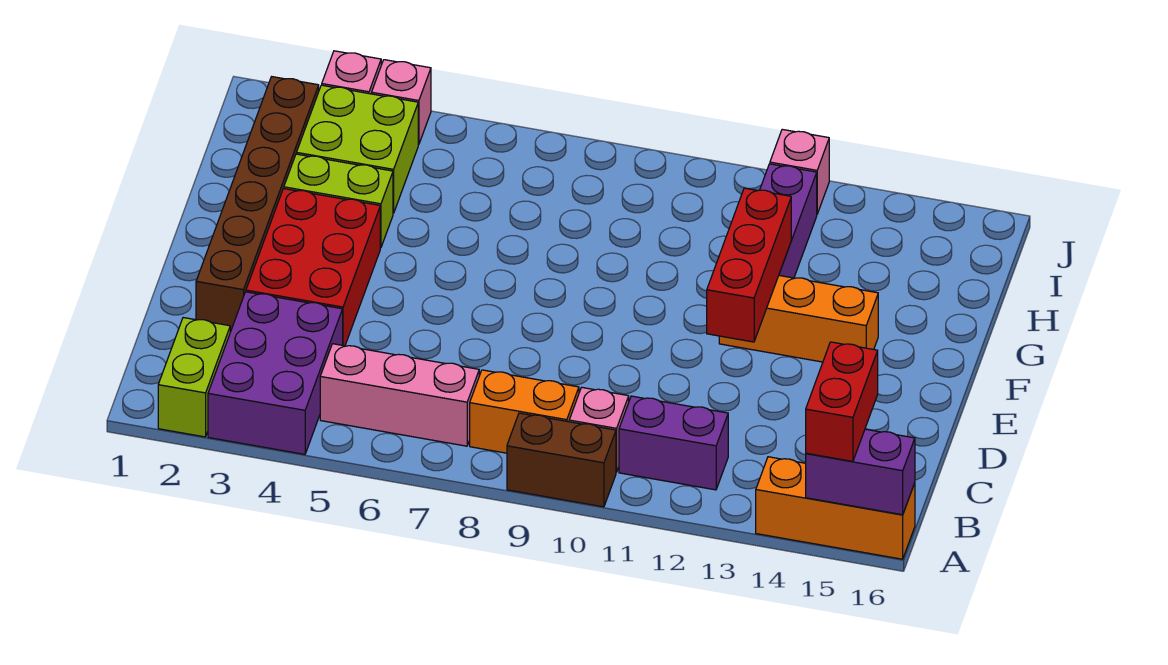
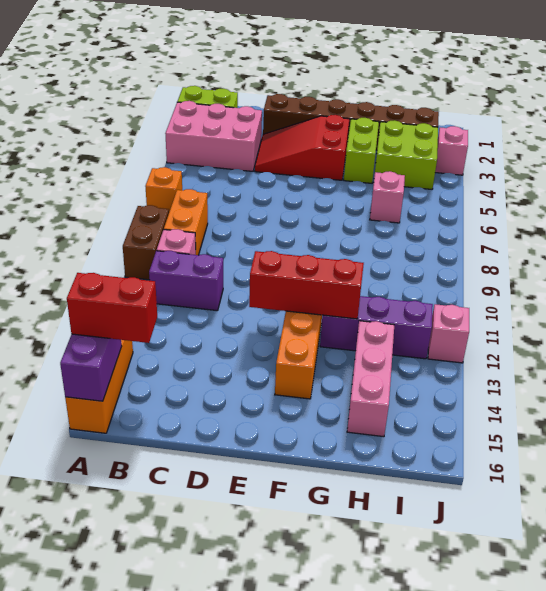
purple 2x3 brick [208,292,343,454] -> pink 2x3 brick [165,101,262,171]
none -> orange 1x1 brick [145,167,182,212]
pink 1x3 brick [320,344,479,446] -> pink 1x3 brick moved to [347,321,394,437]
purple 1x2 brick [619,396,728,490] -> purple 1x2 brick turned to [149,251,223,311]
red 2x3 brick [246,189,380,346] -> red 2x3 slope [255,115,349,180]
pink 1x1 brick [372,60,431,145] -> pink 1x1 brick moved to [370,171,405,223]

